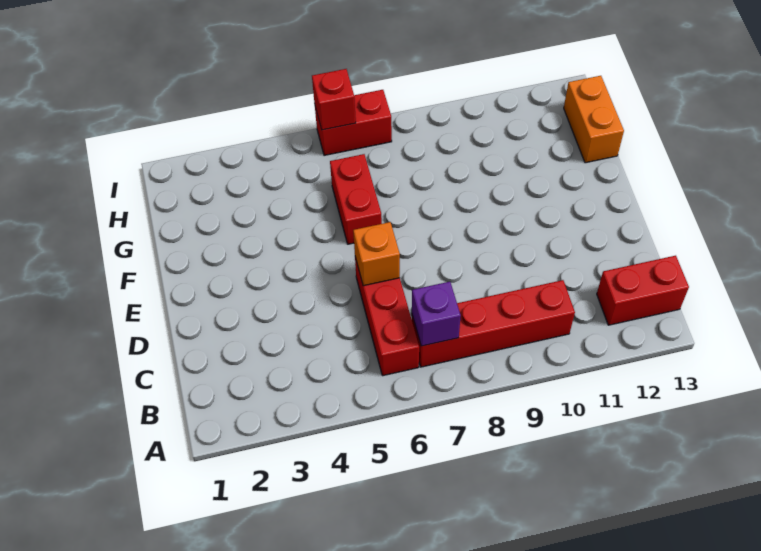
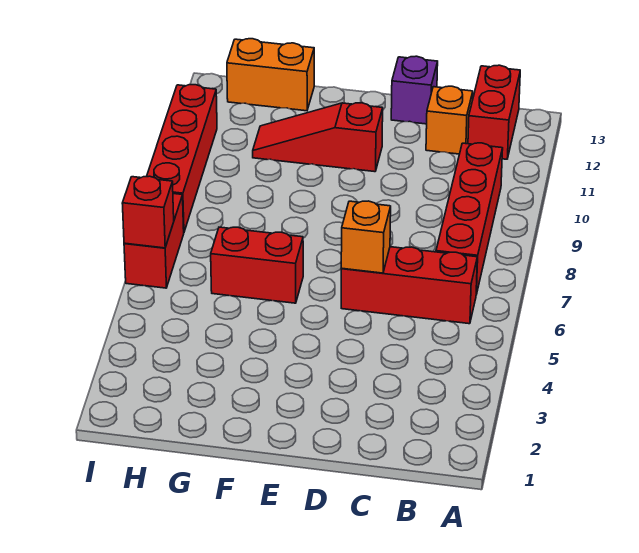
purple 1x1 brick [412,282,461,346] -> purple 1x1 brick moved to [391,56,438,124]
none -> orange 1x1 brick [426,86,473,154]
none -> red 1x3 slope [253,103,383,172]
none -> red 1x4 brick [147,85,217,232]

